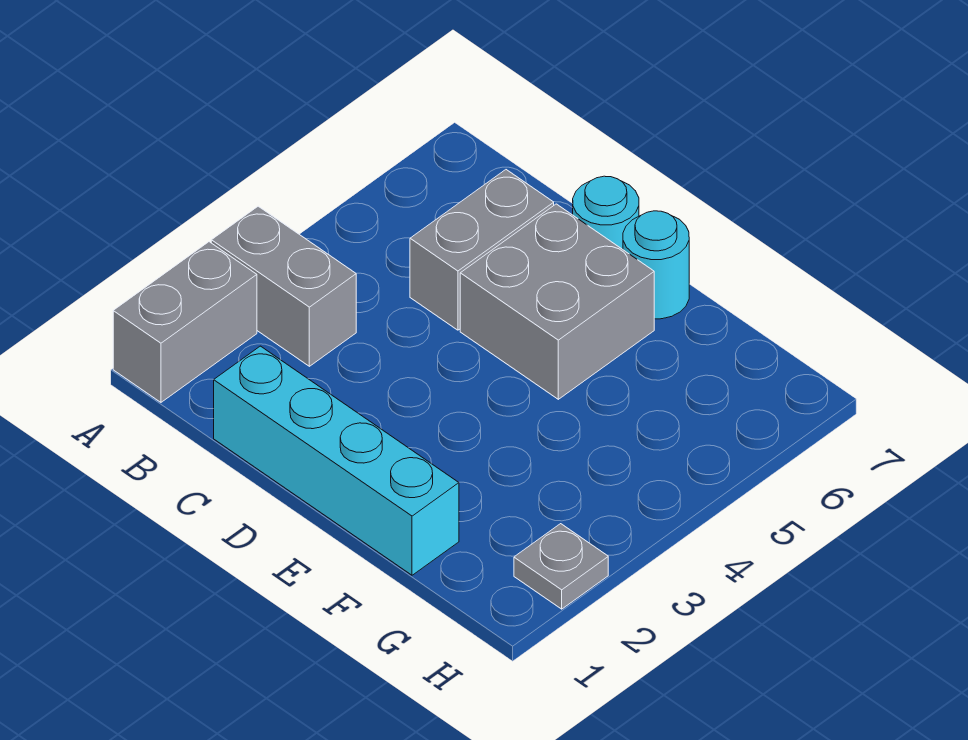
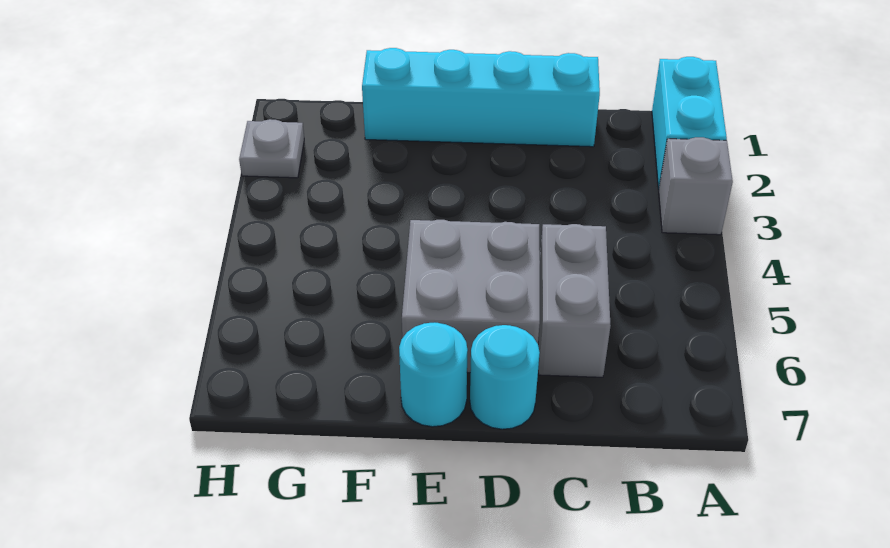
grey 1x2 brick [113,242,257,402] -> cyan 1x2 brick [652,57,727,189]
grey 1x2 brick [211,206,356,366] -> grey 1x1 brick [659,137,733,235]

